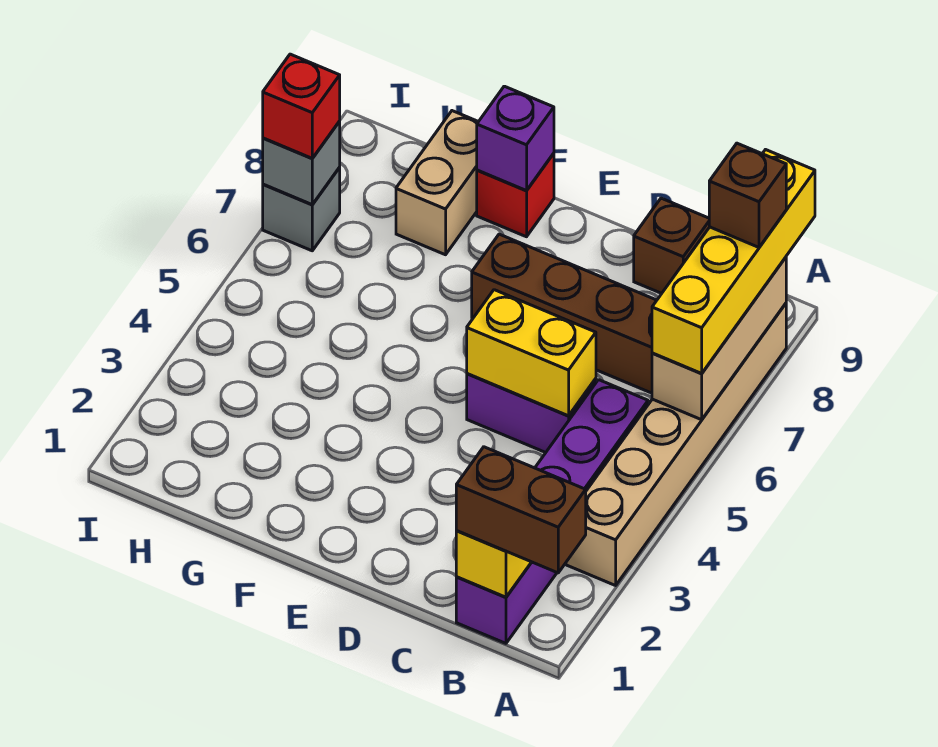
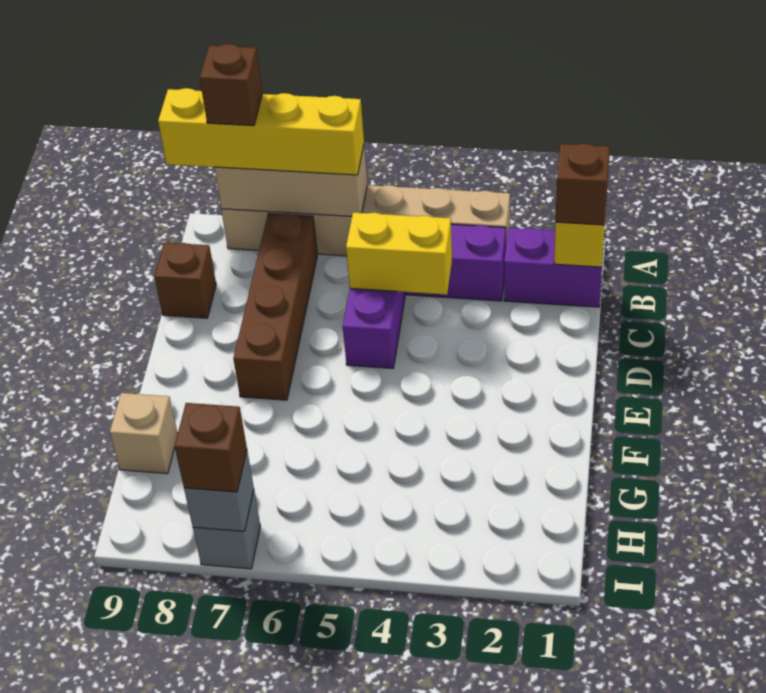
brown 1x2 brick [456,447,586,573] -> brown 1x1 brick [556,144,610,225]
yellow 1x2 brick [467,290,596,416] -> yellow 1x2 brick turned to [346,213,452,295]
red 1x1 brick [477,153,554,237] -> none
purple 1x1 brick [477,86,554,191] -> none
tan 1x2 brick [396,111,478,255] -> tan 1x1 brick [110,393,178,474]
red 1x1 brick [263,54,340,158] -> brown 1x1 brick [175,403,247,492]

